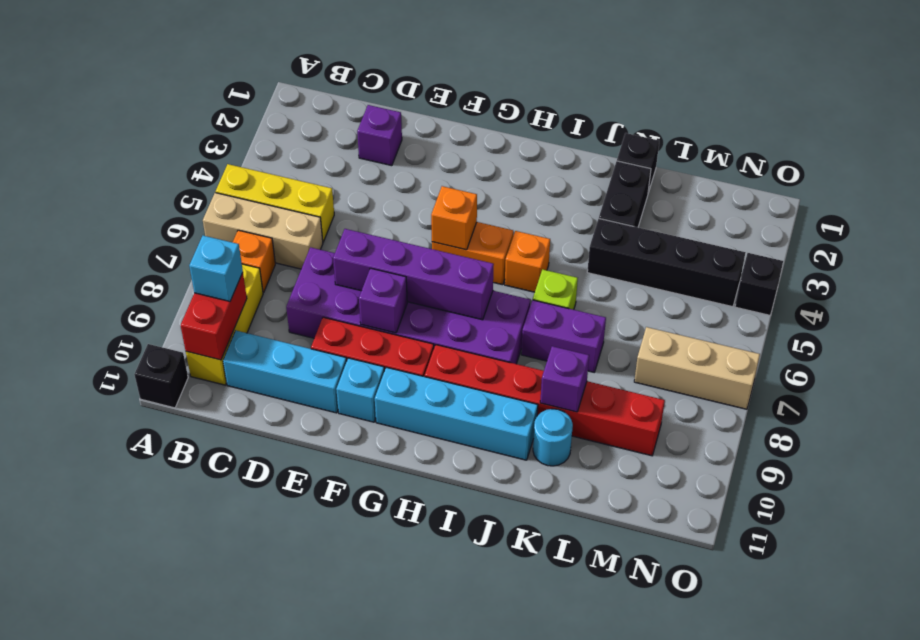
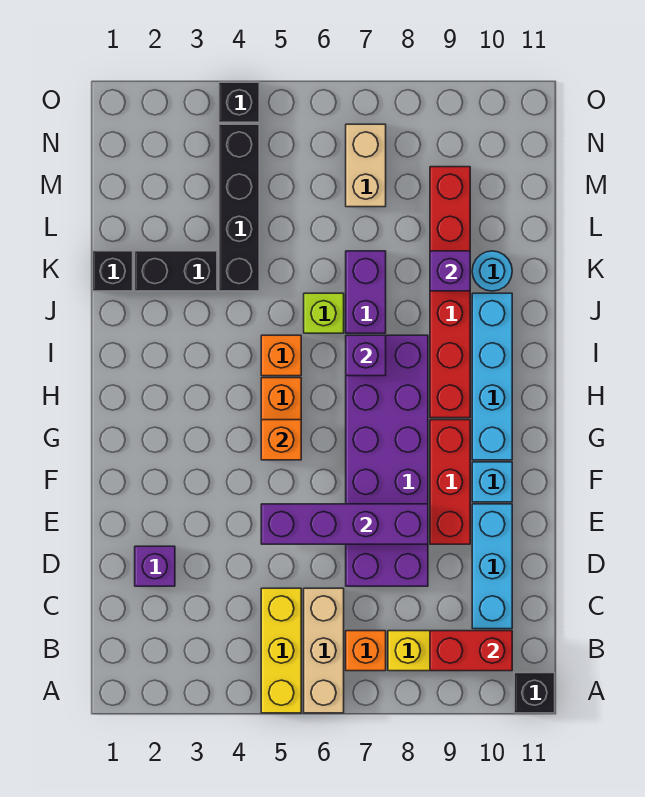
cyan 1x1 brick [189,236,243,301] -> none
purple 1x4 brick [333,229,494,320] -> purple 1x4 brick turned to [261,504,428,544]
purple 1x1 brick [359,268,407,333] -> purple 1x1 brick moved to [346,335,386,376]
tan 1x3 brick [634,327,760,409] -> tan 1x2 brick [346,124,386,207]

